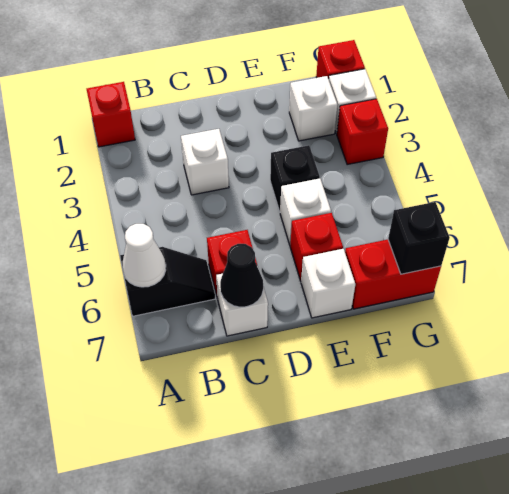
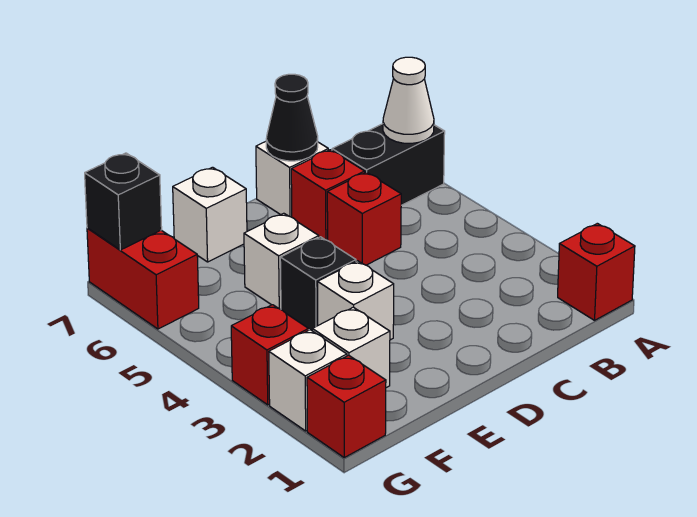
black 1x2 slope [120,247,215,316] -> black 1x2 brick [332,124,445,205]
white 1x1 brick [181,129,229,195] -> white 1x1 brick moved to [318,261,394,340]
red 1x1 brick [290,213,343,281] -> red 1x1 brick moved to [327,172,401,265]
red 1x2 brick [345,240,441,309] -> red 1x2 brick turned to [87,228,199,329]

